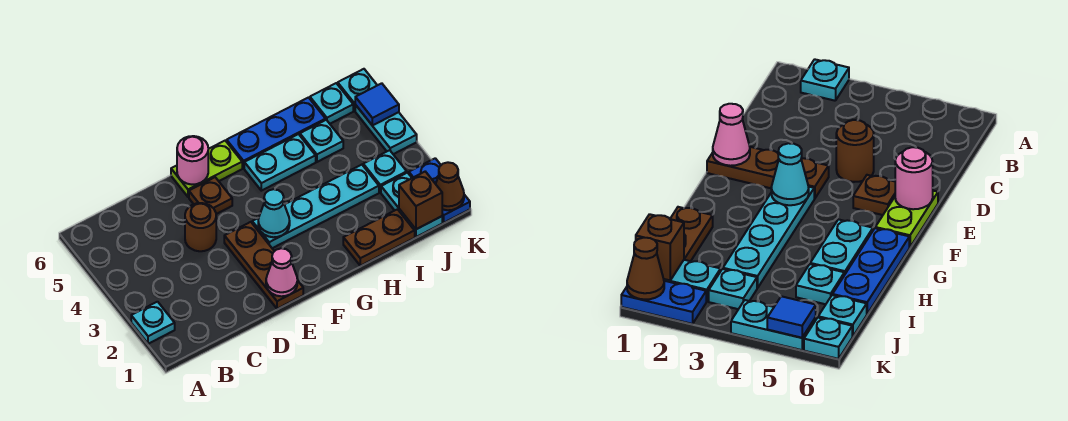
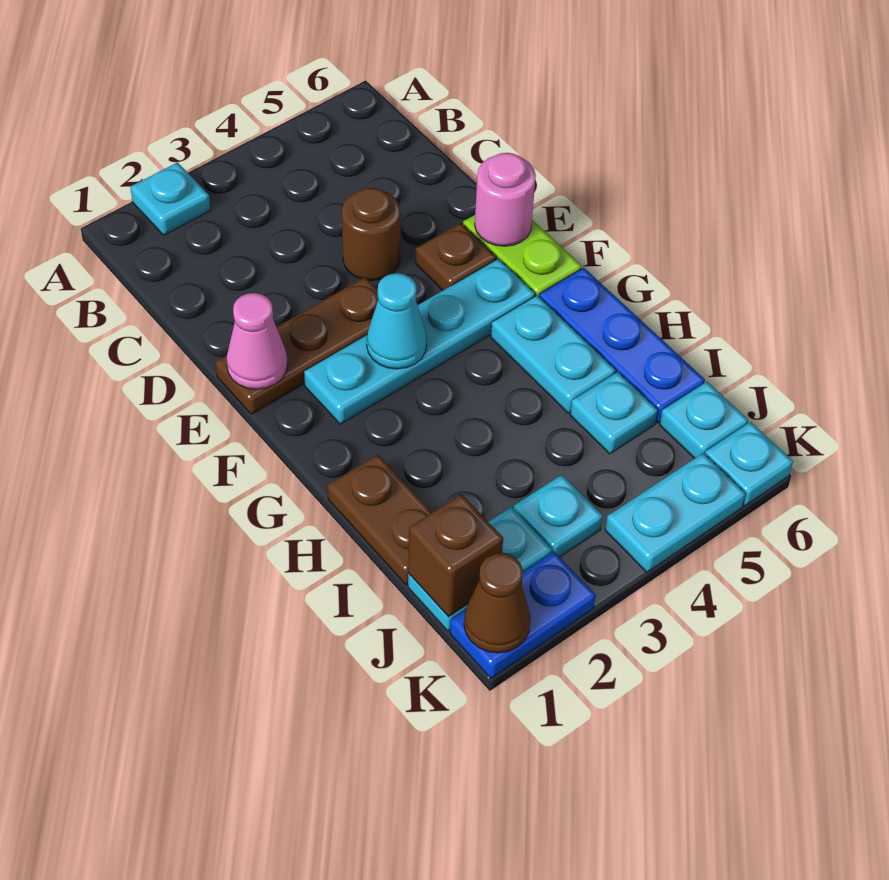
cyan 1x4 plate [252,165,379,248] -> cyan 1x4 plate turned to [304,259,535,424]
blue 1x1 tile [355,83,399,126] -> none

